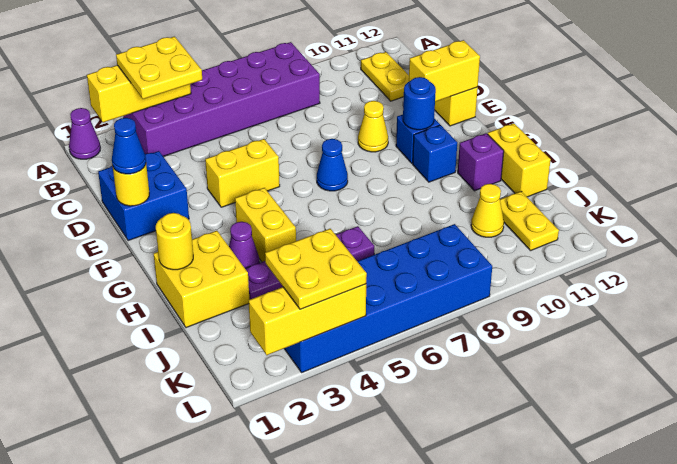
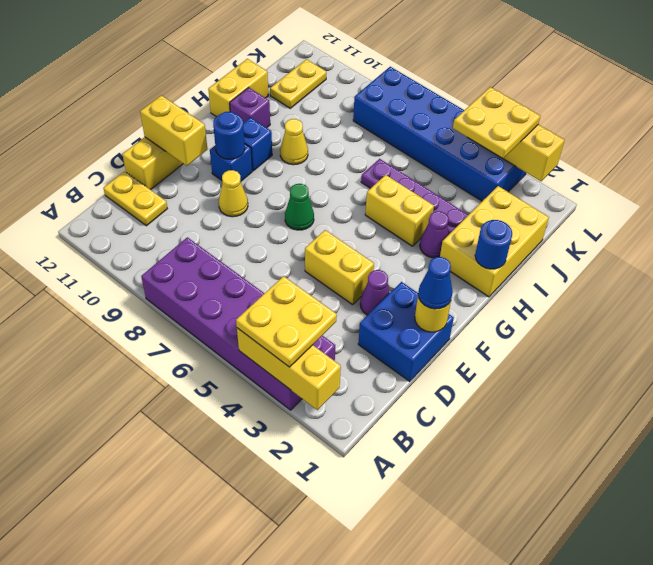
purple 1x1 cone [69,108,101,159] -> purple 1x1 cone moved to [360,270,390,315]
yellow 1x2 plate [361,52,409,101] -> yellow 1x2 plate turned to [103,171,167,226]
blue 1x1 cone [317,139,348,191] -> green 1x1 cone [285,184,314,230]
yellow 1x2 brick [235,188,296,262] -> yellow 1x2 brick turned to [365,175,434,246]
yellow 2x2 brick [154,231,249,328] -> yellow 2x3 brick [440,186,549,297]
yellow 1x1 round brick [156,213,193,270] -> blue 1x1 round brick [475,220,512,269]
yellow 1x1 cone [471,184,504,237] -> yellow 1x1 cone moved to [280,119,308,165]

